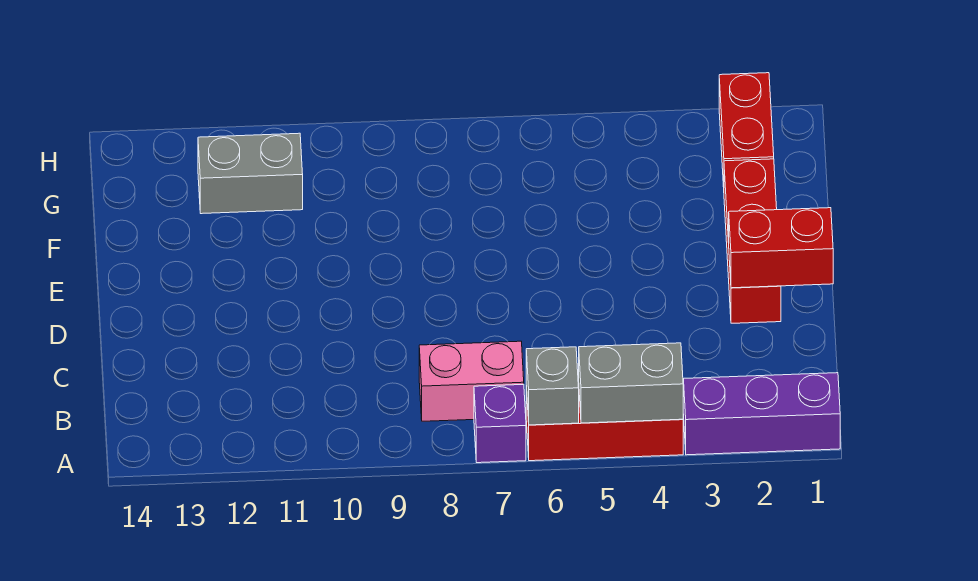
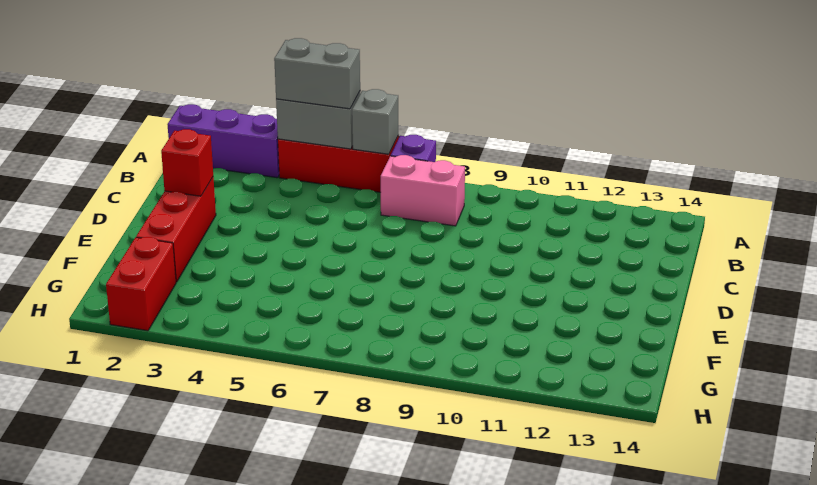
red 1x2 brick [729,208,833,288] -> red 1x1 brick [161,129,213,196]
grey 1x2 brick [198,133,303,214] -> grey 1x2 brick moved to [274,38,360,109]

